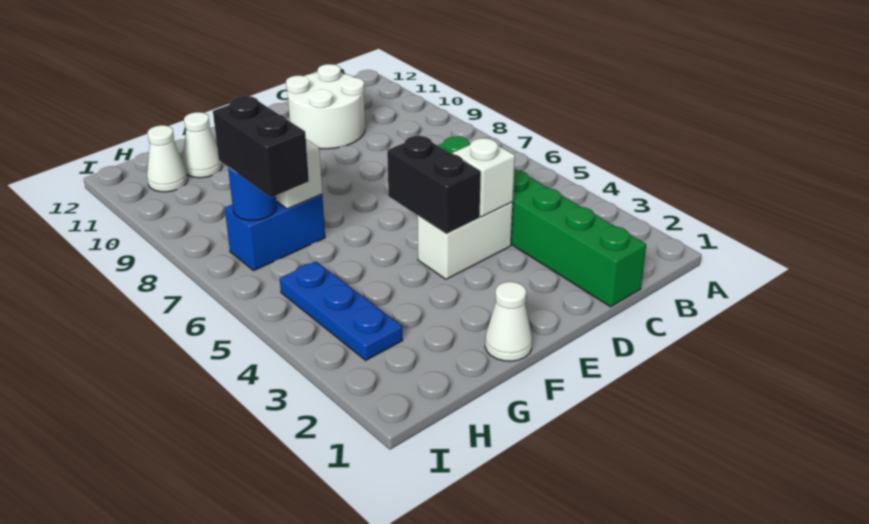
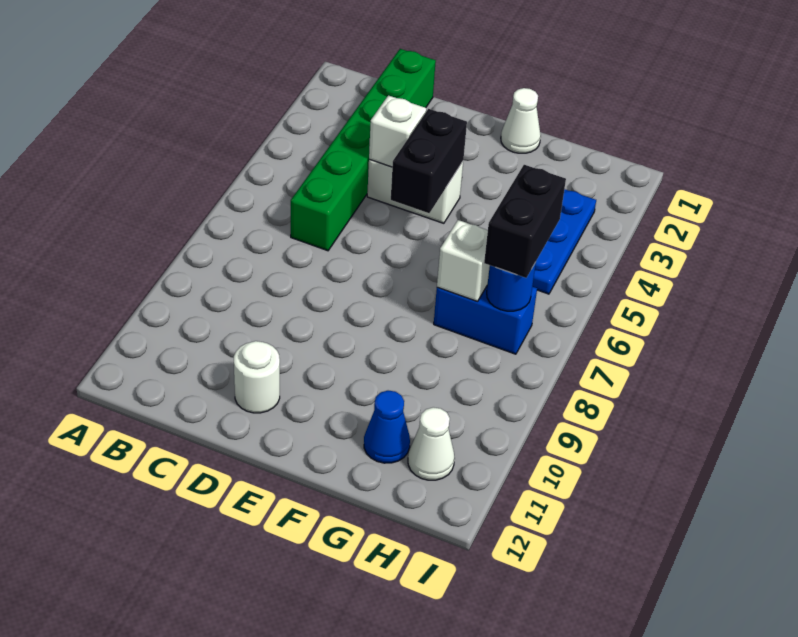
white 2x2 round brick [286,64,365,149] -> white 1x1 round brick [234,341,280,413]
white 1x1 cone [183,112,222,178] -> blue 1x1 cone [364,391,410,463]

